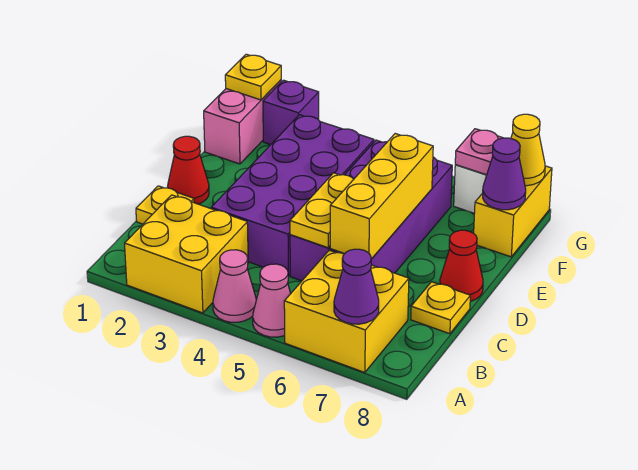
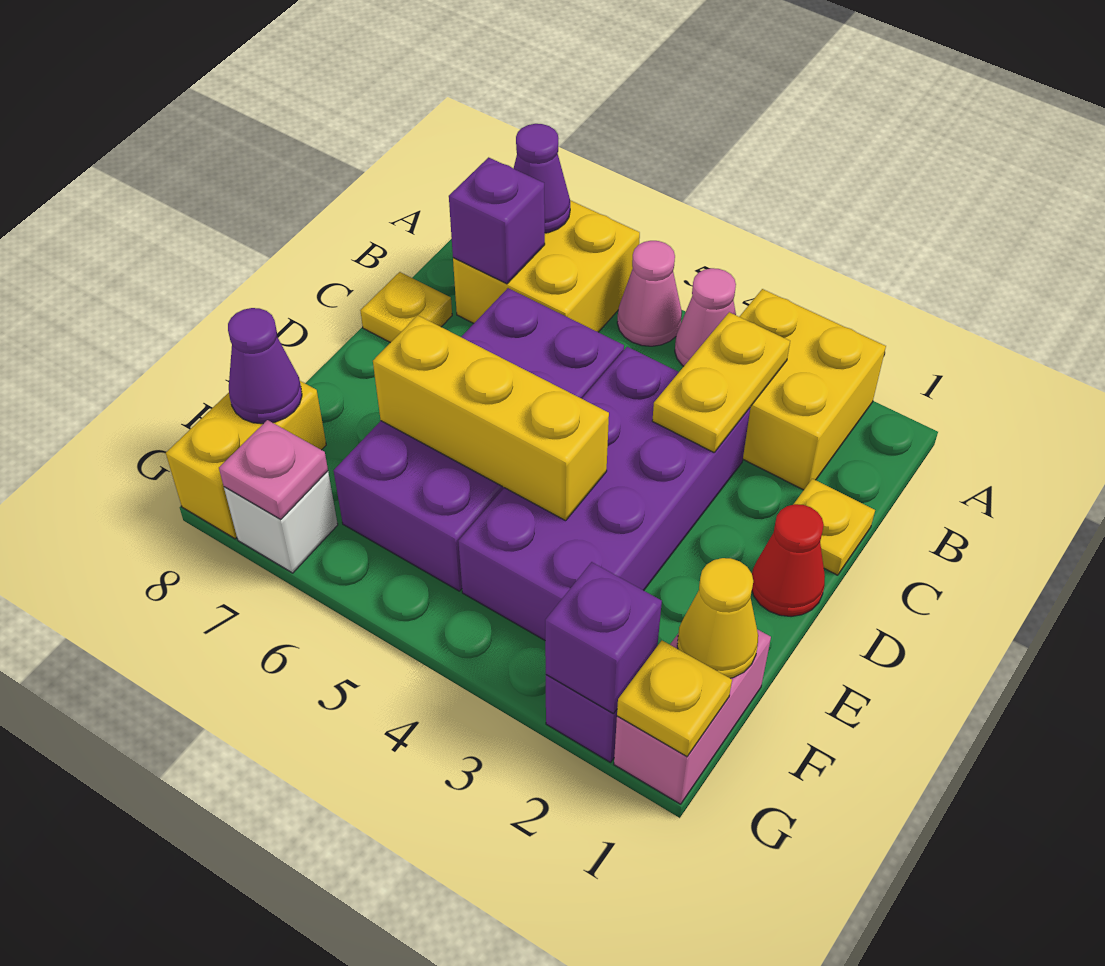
none -> purple 1x1 brick [449,157,545,284]
yellow 1x2 plate [290,173,354,248] -> yellow 1x2 plate moved to [652,312,790,453]
yellow 1x3 brick [330,134,433,259] -> yellow 1x3 brick turned to [373,315,609,521]
red 1x1 cone [440,230,483,301] -> none
none -> purple 1x1 brick [545,562,662,714]
yellow 1x1 cone [511,114,545,186] -> yellow 1x1 cone moved to [677,558,758,678]

